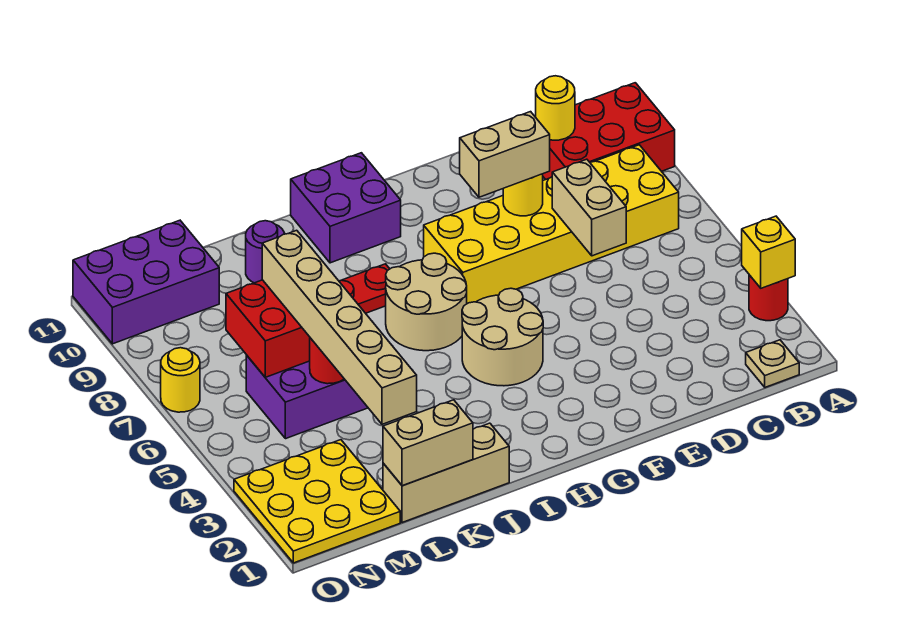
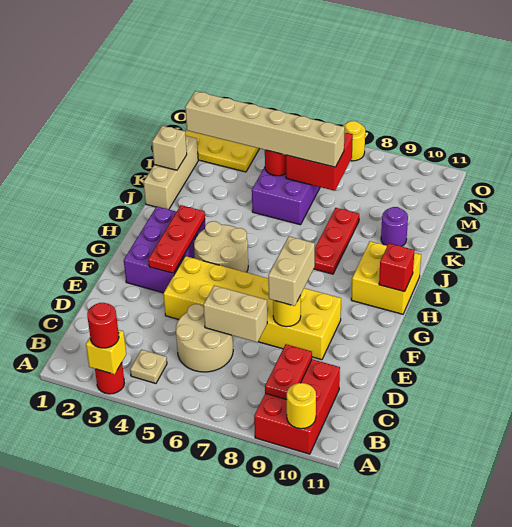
none -> red 1x1 round brick [87,303,119,348]
tan 1x1 plate [746,340,799,387] -> tan 1x1 plate moved to [130,350,167,384]
yellow 2x6 brick [424,145,679,304] -> yellow 2x6 brick turned to [163,256,341,360]
none -> red 1x2 plate [265,344,312,400]
yellow 1x1 round brick [536,76,575,140] -> yellow 1x1 round brick moved to [287,383,316,429]
none -> red 1x3 plate [148,205,205,273]
tan 2x2 round brick [386,253,467,351] -> tan 2x2 round brick moved to [176,304,233,372]
purple 2x2 brick [291,153,401,263] -> yellow 2x2 brick [351,241,421,314]
none -> red 1x1 brick [379,243,415,292]
tan 1x2 brick [383,400,473,486] -> tan 1x1 brick [152,126,187,170]
purple 2x3 brick [73,220,219,344] -> purple 2x3 brick moved to [124,207,205,293]

